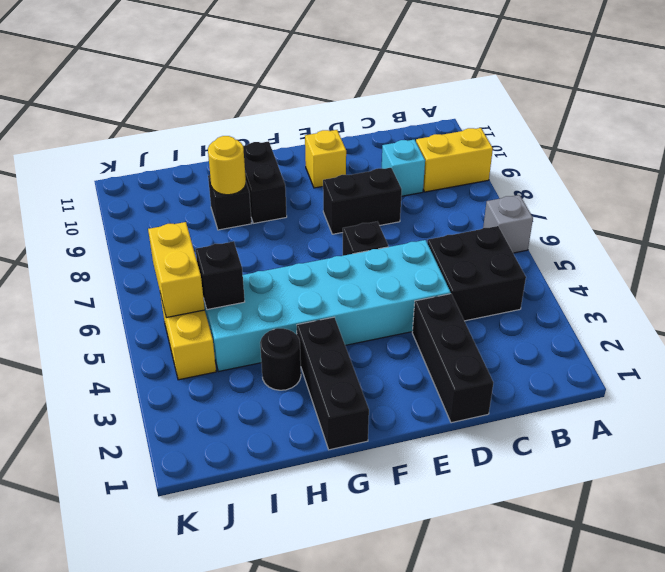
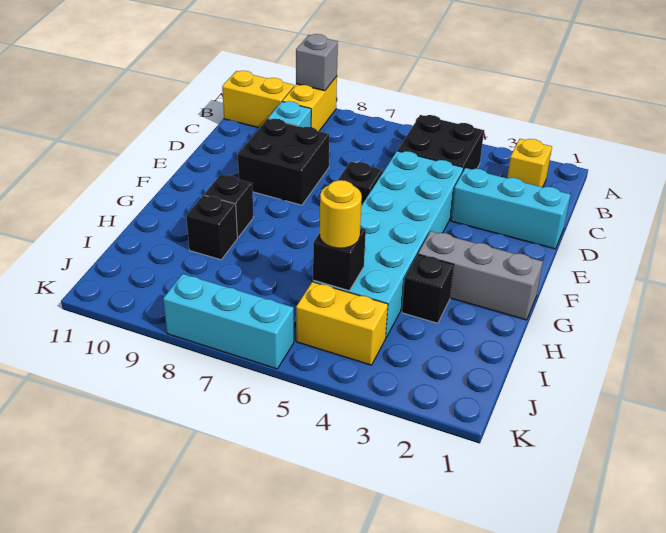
grey 1x1 brick [483,195,533,253] -> grey 1x1 brick moved to [296,34,338,91]
black 1x3 brick [412,294,494,423] -> cyan 1x3 brick [451,168,571,249]
black 1x2 brick [323,168,402,234] -> black 2x2 brick [238,119,329,205]
yellow 1x1 brick [305,130,346,188] -> yellow 1x1 brick moved to [507,139,552,187]
black 1x3 brick [297,317,369,450] -> grey 1x3 brick [418,231,543,320]
black 1x2 brick [243,141,287,223] -> black 1x1 brick [204,175,254,238]
black 1x1 round brick [260,328,301,390] -> black 1x1 brick [402,254,454,323]
yellow 1x1 round brick [208,136,246,195] -> yellow 1x1 round brick moved to [320,180,362,248]
yellow 1x2 brick [148,222,205,318] -> yellow 1x2 brick moved to [222,71,294,128]
none -> cyan 1x3 brick [163,274,294,369]

